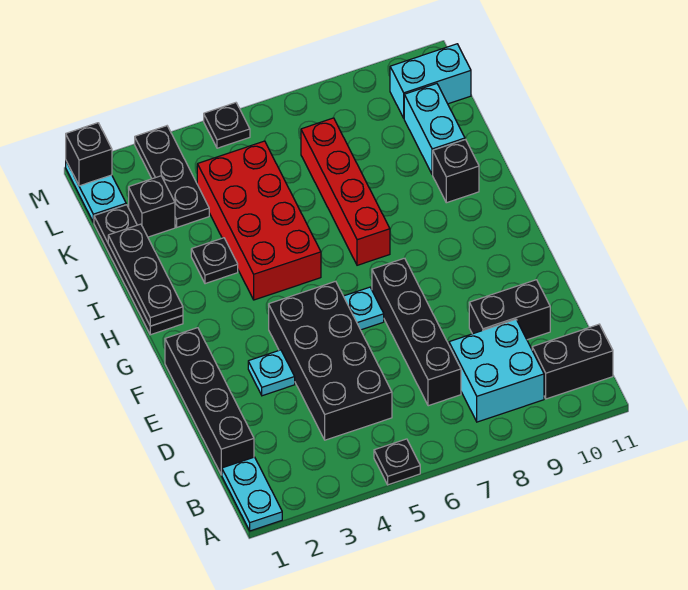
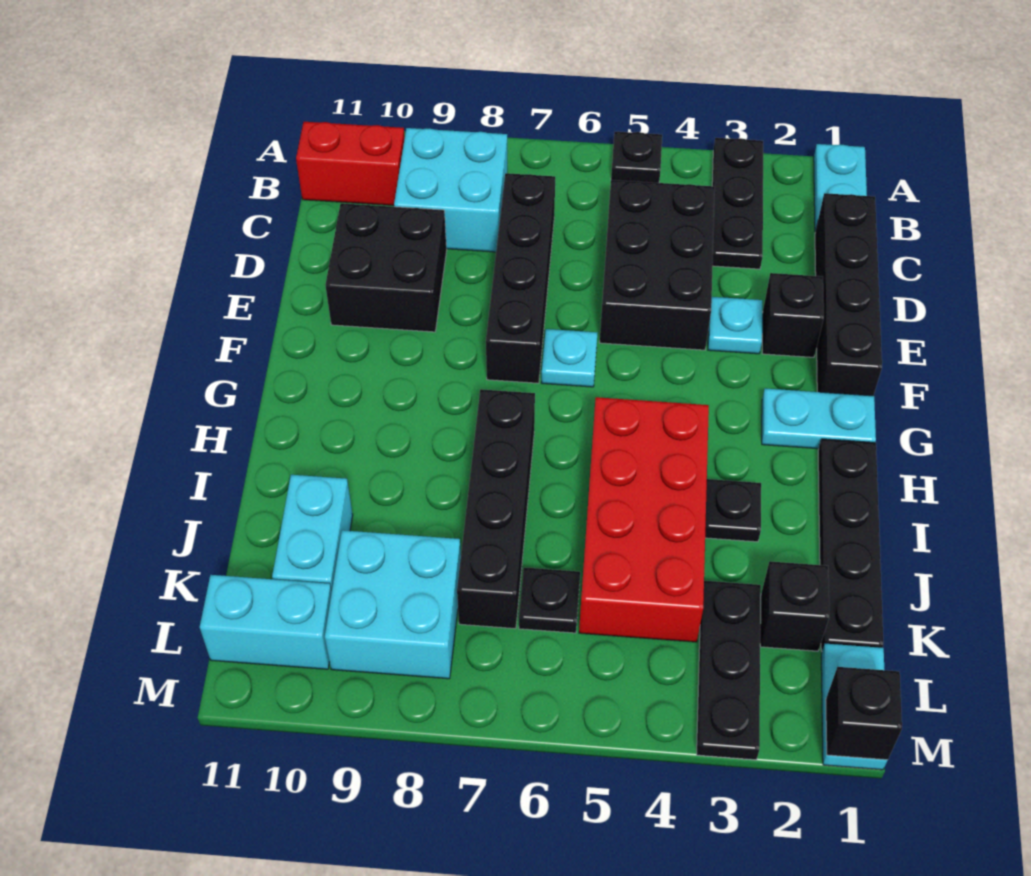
black 1x2 brick [532,324,613,399] -> red 1x2 brick [296,122,405,206]
black 2x4 brick [269,281,392,440] -> black 2x3 brick [599,180,715,350]
black 1x2 brick [469,280,550,340] -> black 2x2 brick [326,203,447,332]
none -> cyan 1x2 plate [762,388,876,449]
black 1x3 plate [108,224,183,326] -> black 1x3 plate moved to [712,138,763,269]
red 1x4 brick [301,118,390,265] -> black 1x4 brick [457,389,535,629]
black 1x1 brick [433,139,479,203] -> black 1x1 brick moved to [762,273,824,357]
none -> cyan 2x2 brick [325,530,461,679]
black 1x1 plate [204,103,250,148] -> black 1x1 plate moved to [519,567,580,633]

